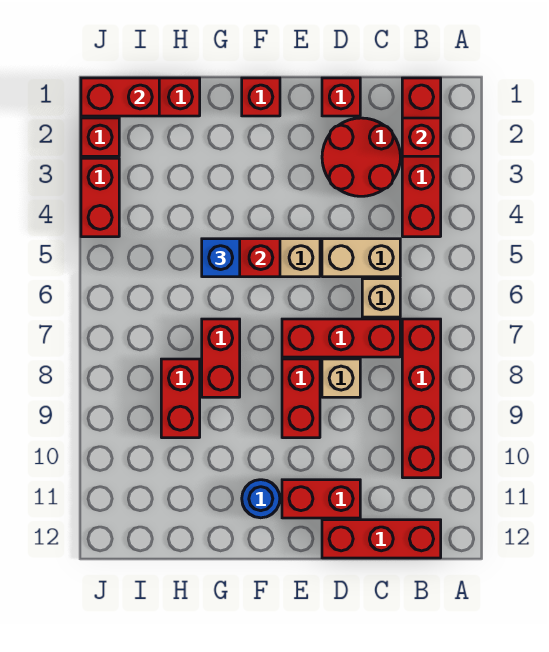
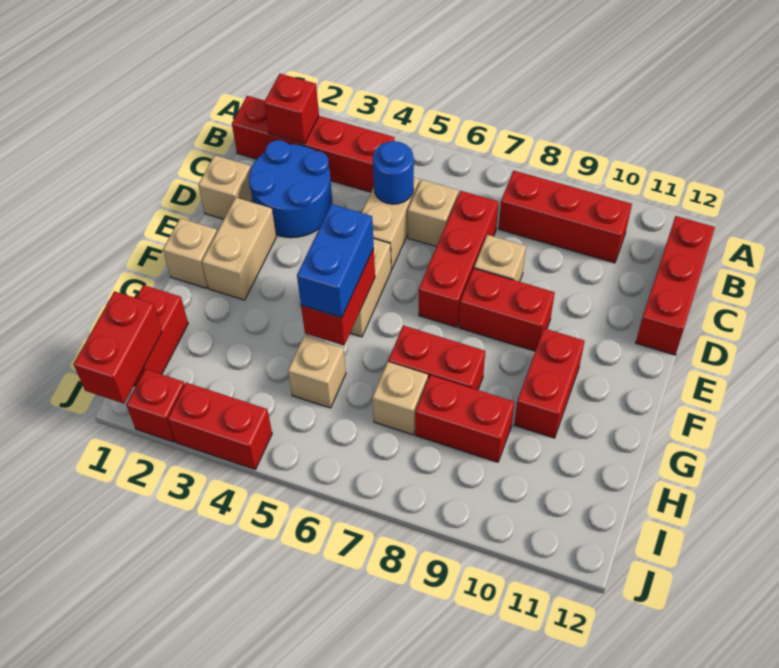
red 1x4 brick [402,319,441,478] -> red 1x3 brick [499,171,632,263]
red 2x2 round brick [322,118,400,196] -> blue 2x2 round brick [249,140,332,238]
red 1x1 brick [322,78,360,116] -> tan 1x1 brick [198,155,252,219]
red 1x2 brick [282,480,360,518] -> red 1x2 brick moved to [514,328,584,438]
none -> tan 1x2 brick [202,198,276,300]
red 1x1 brick [242,78,280,116] -> tan 1x1 brick [163,218,217,288]
blue 1x1 round brick [242,480,280,518] -> blue 1x1 round brick moved to [373,141,414,204]
blue 1x1 brick [202,239,240,277] -> blue 1x2 brick [297,204,374,318]
none -> tan 1x1 brick [288,336,346,408]
none -> tan 1x1 brick [372,362,428,435]

